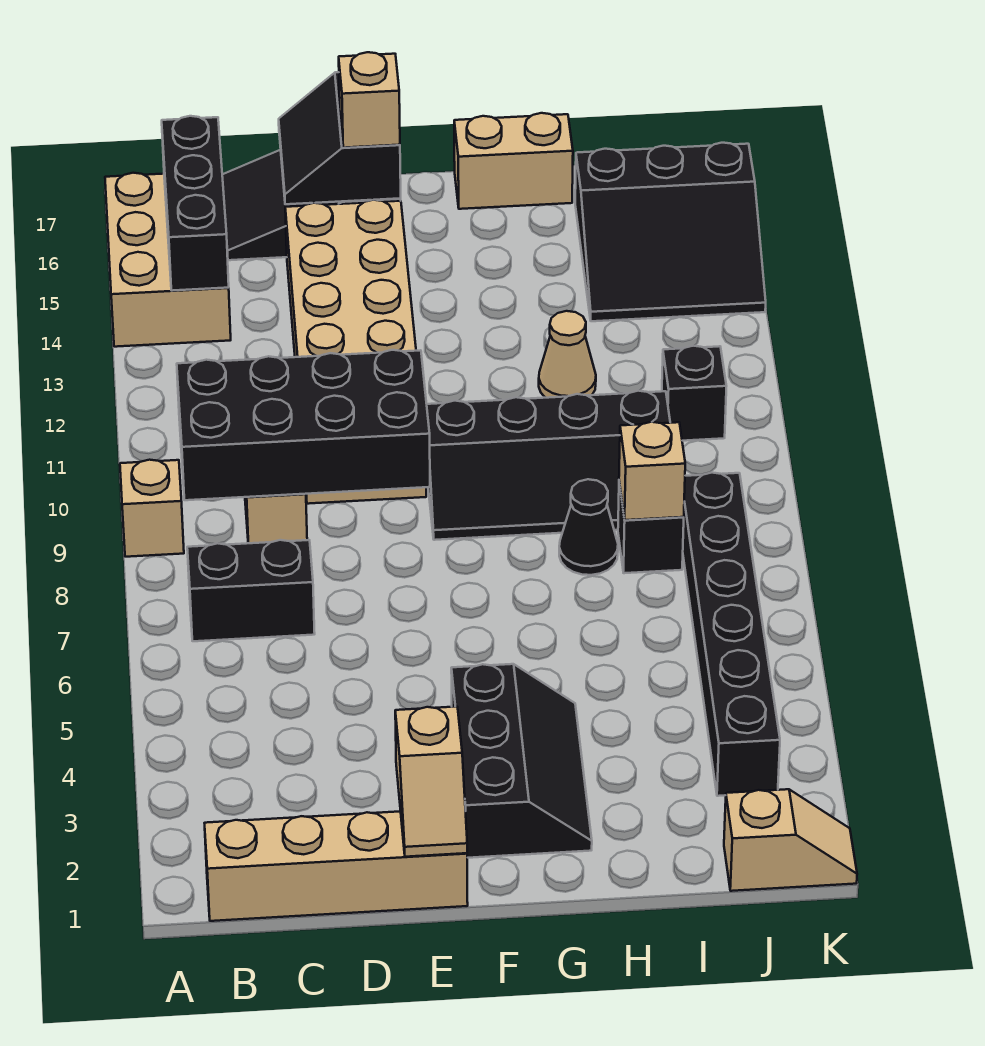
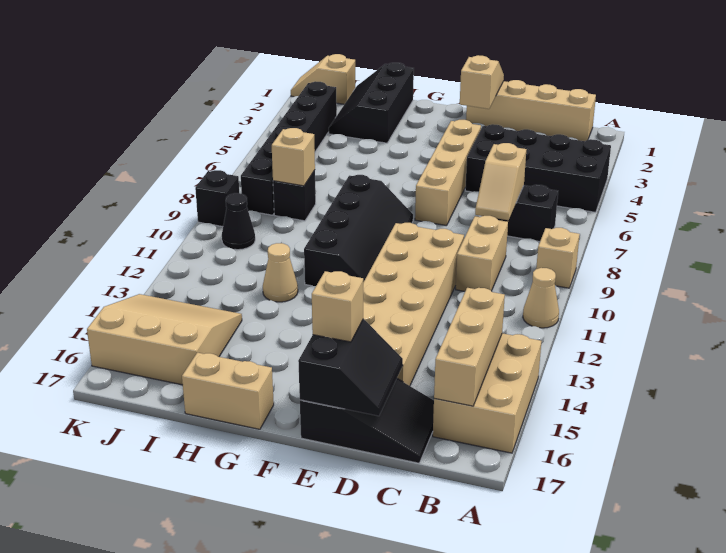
none -> tan 1x1 cone [523,268,559,328]
black 2x4 brick [177,350,430,500] -> black 2x4 brick moved to [465,124,611,212]
black 1x3 brick [162,116,229,291] -> tan 1x3 brick [434,288,505,406]
none -> tan 1x2 slope [475,143,526,220]
none -> tan 1x4 brick [415,120,481,226]
black 2x3 slope [451,664,592,858] -> black 2x3 slope moved to [329,63,414,143]
black 2x4 slope [427,391,670,540] -> black 2x4 slope turned to [304,175,413,286]
black 1x1 cone [559,479,618,575] -> black 1x1 cone moved to [222,193,255,250]
black 3x3 slope [575,143,766,321] -> tan 3x3 slope [87,294,242,385]
black 1x1 brick [662,346,726,441] -> black 1x1 brick moved to [195,170,239,227]

